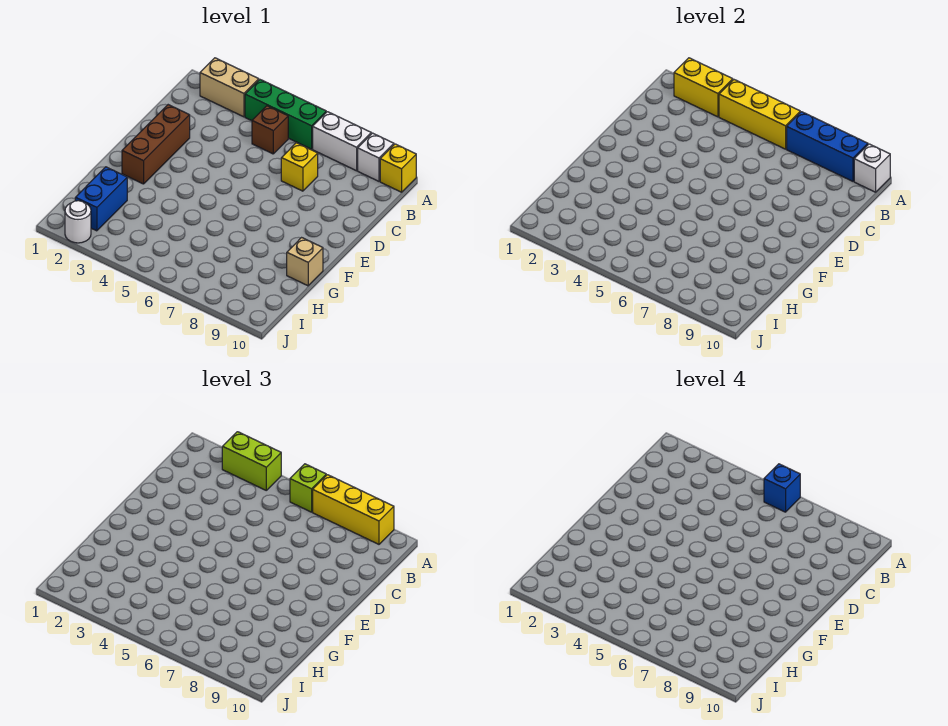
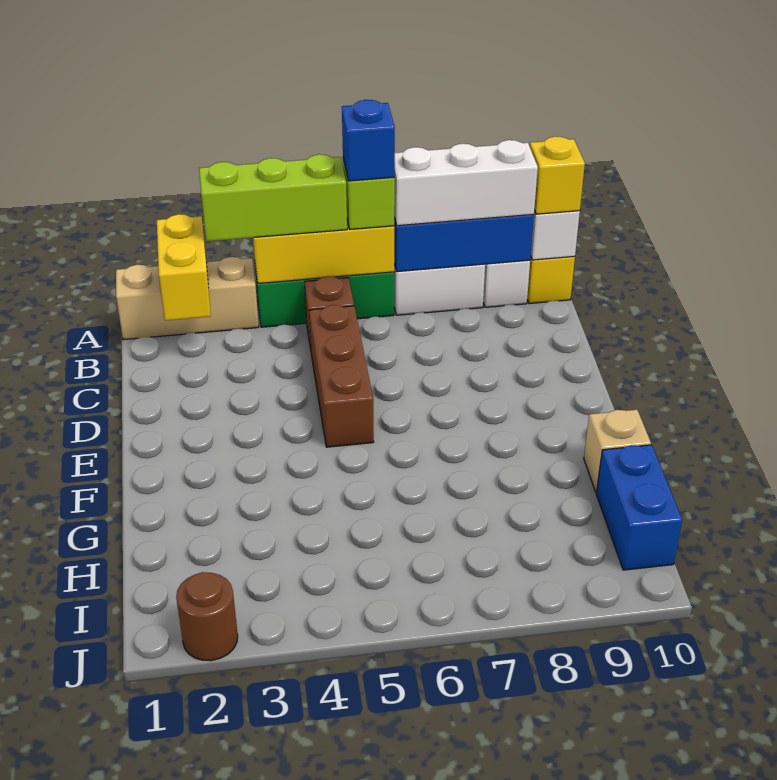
tan 1x2 brick [200,58,259,117] -> tan 1x3 brick [116,257,259,340]
yellow 1x2 brick [674,58,733,117] -> yellow 1x2 brick turned to [157,214,211,321]
lime 1x2 brick [222,432,281,490] -> lime 1x3 brick [199,154,347,241]
yellow 1x3 brick [313,475,394,544] -> white 1x3 brick [394,140,538,226]
yellow 1x1 brick [281,143,318,191] -> yellow 1x1 brick moved to [530,136,585,214]
brown 1x3 brick [122,105,190,184] -> brown 1x3 brick moved to [309,305,374,447]
blue 1x2 brick [75,167,127,231] -> blue 1x2 brick moved to [596,445,682,570]
white 1x1 round brick [65,201,91,243] -> brown 1x1 round brick [176,572,238,661]

